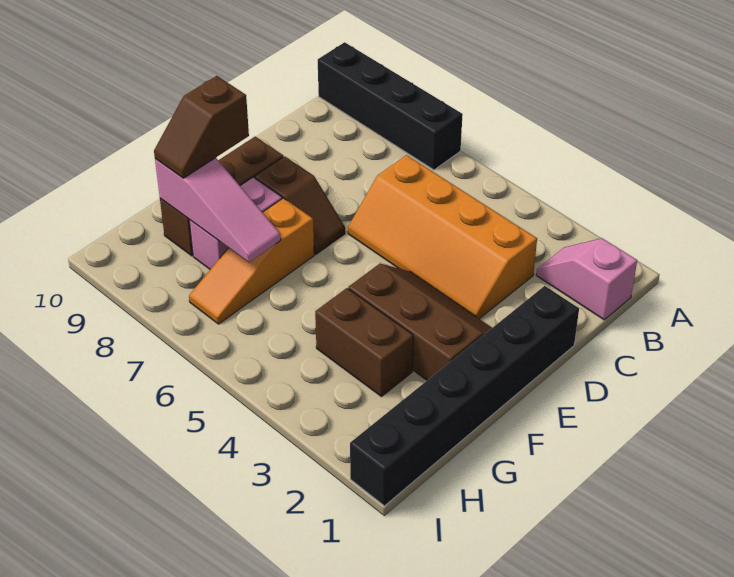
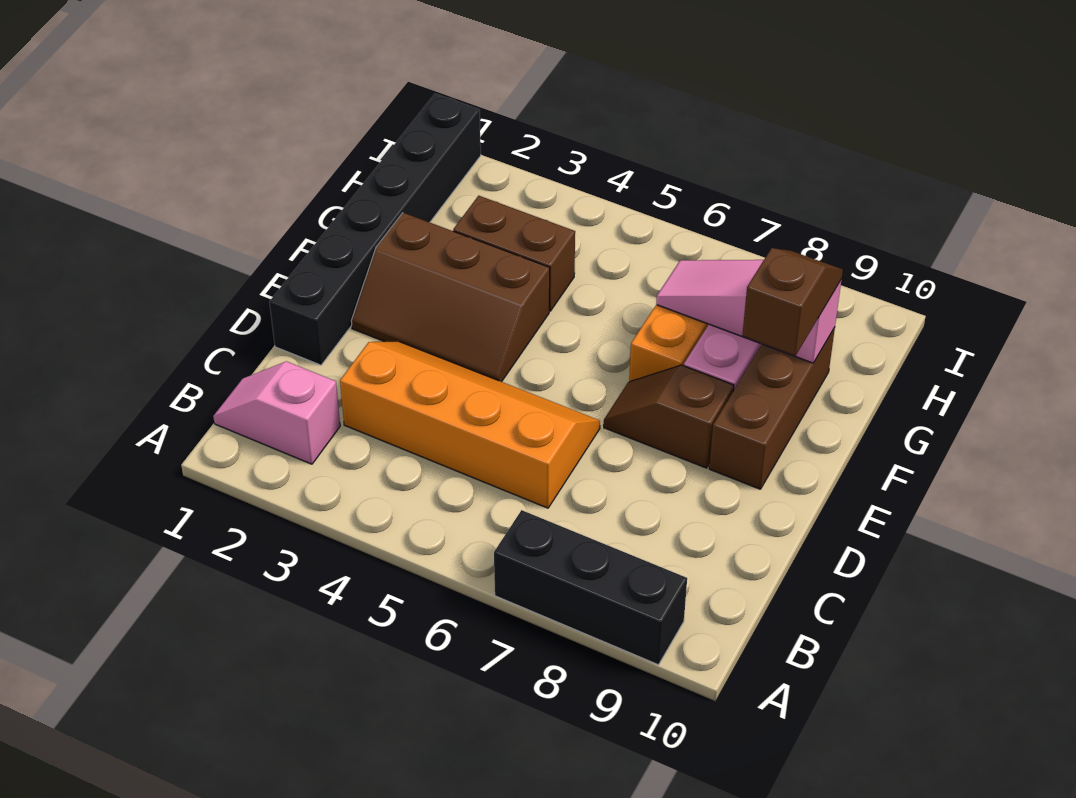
black 1x4 brick [318,42,463,170] -> black 1x3 brick [494,510,687,665]
pink 1x2 slope [536,238,637,320] -> pink 1x2 slope turned to [213,361,340,464]

